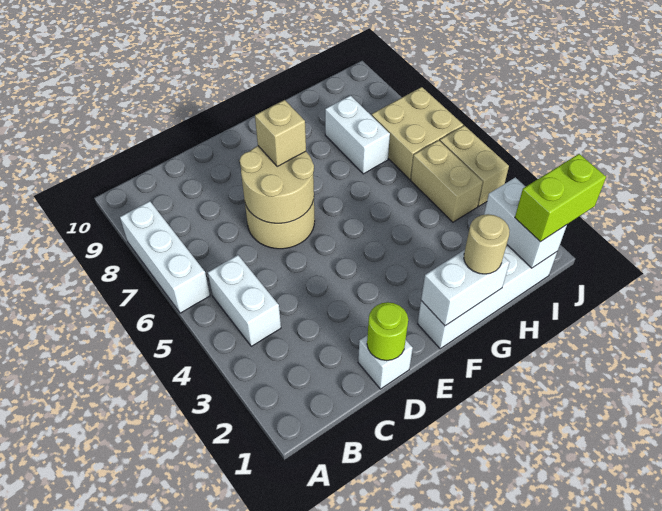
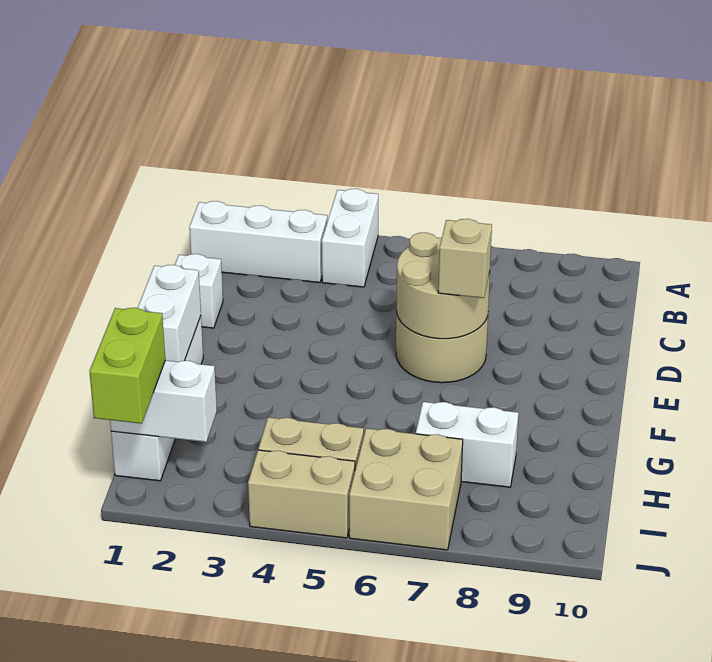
white 1x3 brick [120,201,210,313] -> white 1x3 brick moved to [189,201,327,283]
white 1x2 brick [208,255,281,346] -> white 1x2 brick turned to [322,189,378,287]
lime 1x1 round brick [367,302,408,361] -> none
tan 1x1 round brick [464,214,510,274] -> none

